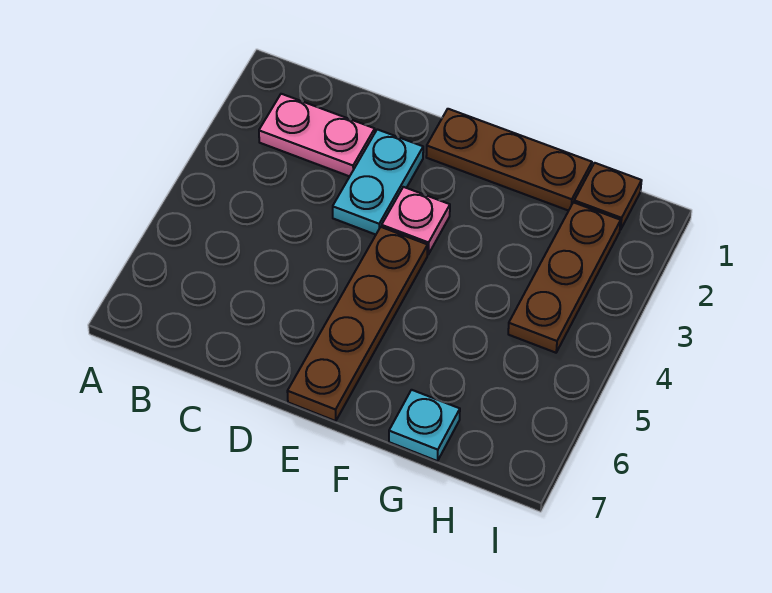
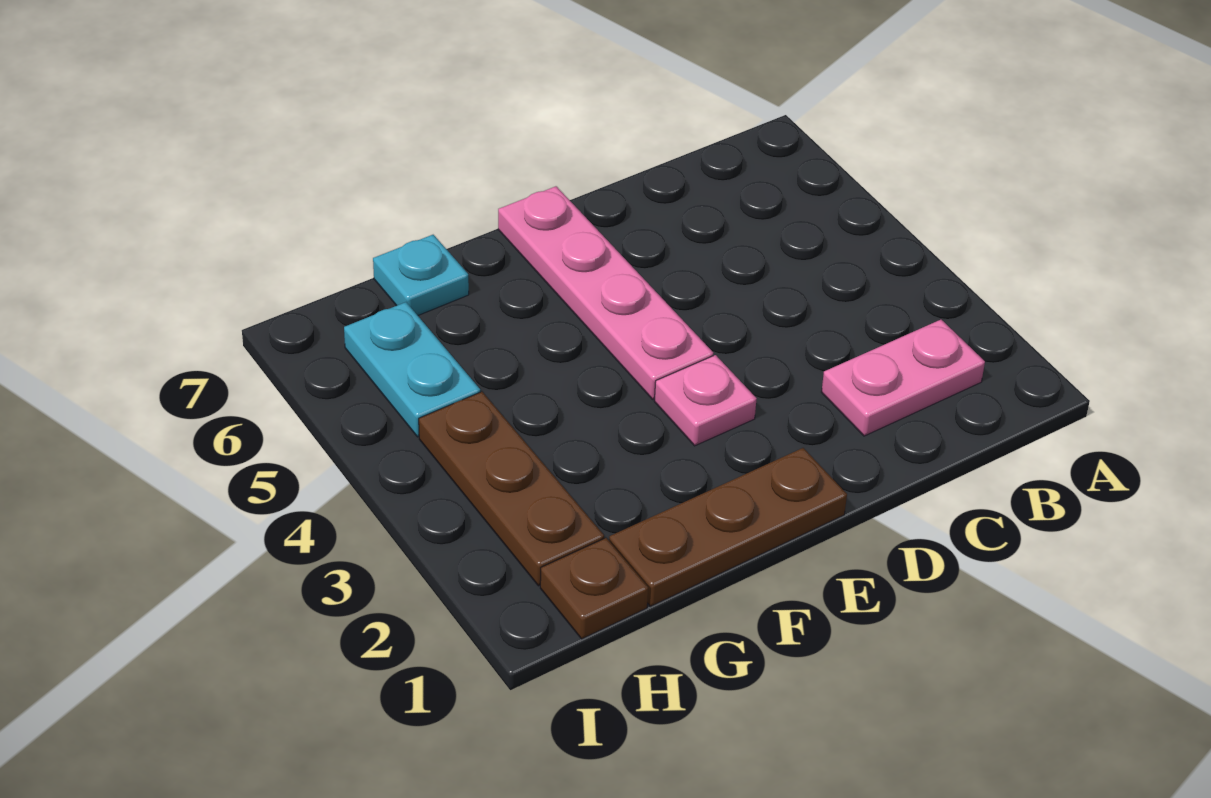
cyan 1x2 plate [333,129,423,235] -> cyan 1x2 plate moved to [344,302,480,437]
brown 1x4 plate [287,227,428,421] -> pink 1x4 plate [498,186,713,399]

